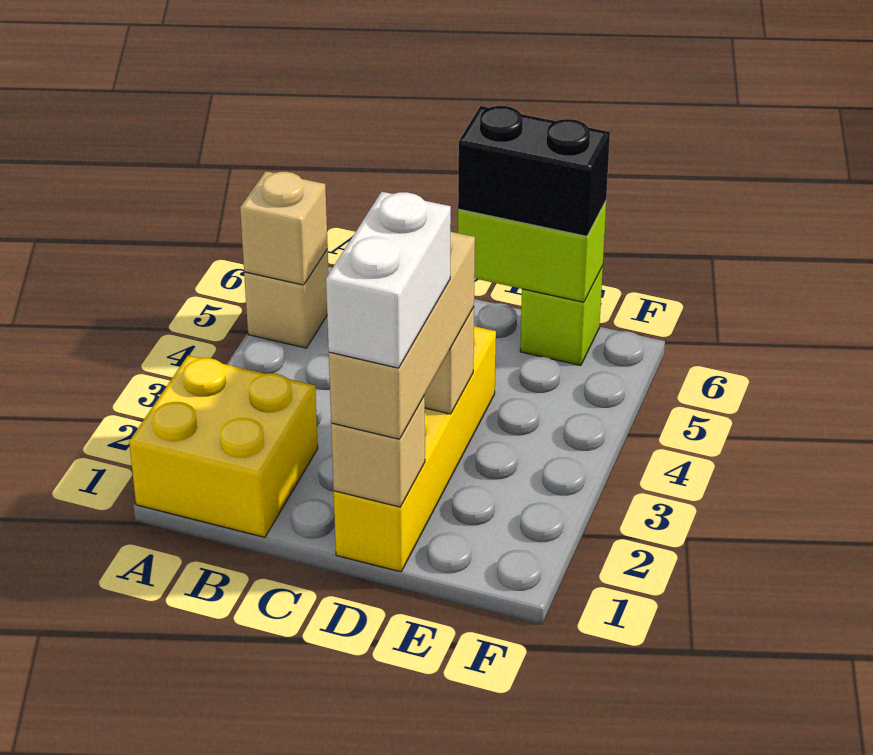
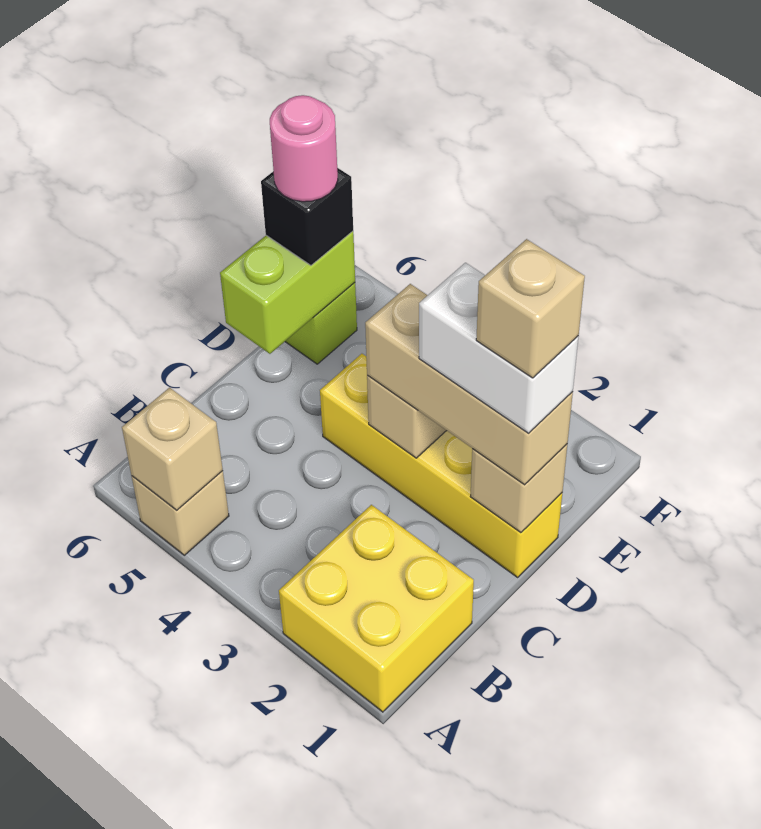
none -> tan 1x1 brick [476,239,585,378]
black 1x2 brick [458,106,610,236] -> black 1x1 brick [261,168,353,265]
none -> pink 1x1 round brick [270,95,338,202]

